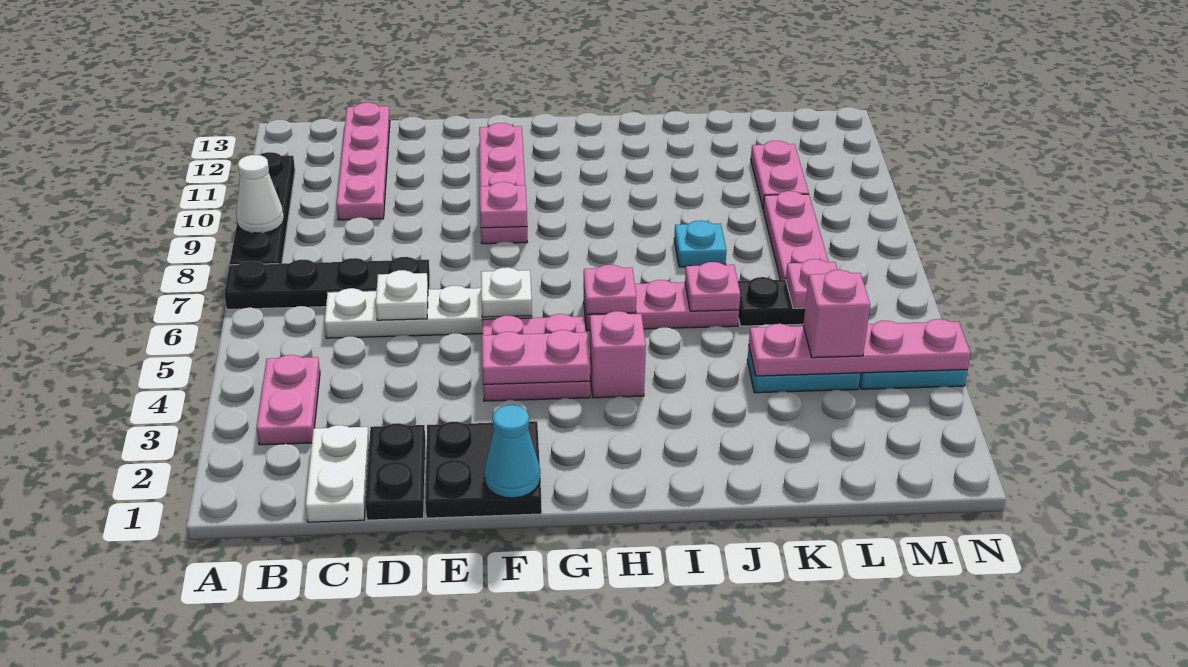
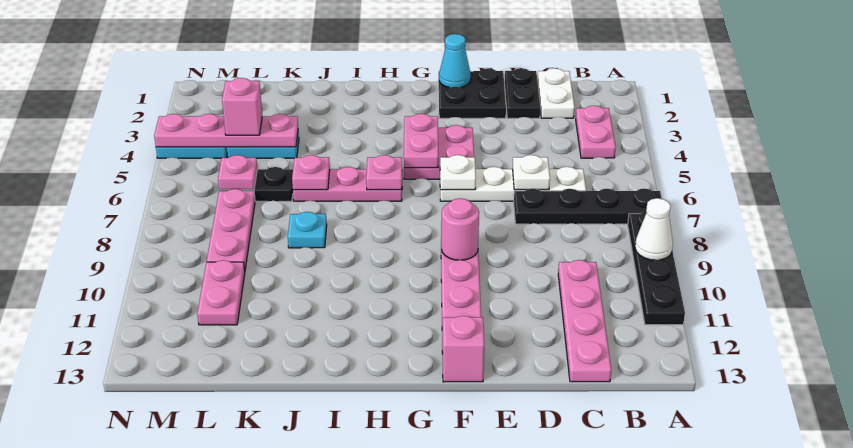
pink 1x2 plate [482,330,590,384] -> pink 1x2 plate turned to [404,114,438,168]
pink 1x1 plate [480,182,527,228] -> pink 1x1 round brick [441,198,479,260]
pink 1x1 brick [590,311,646,398] -> pink 1x1 brick moved to [442,316,484,382]

